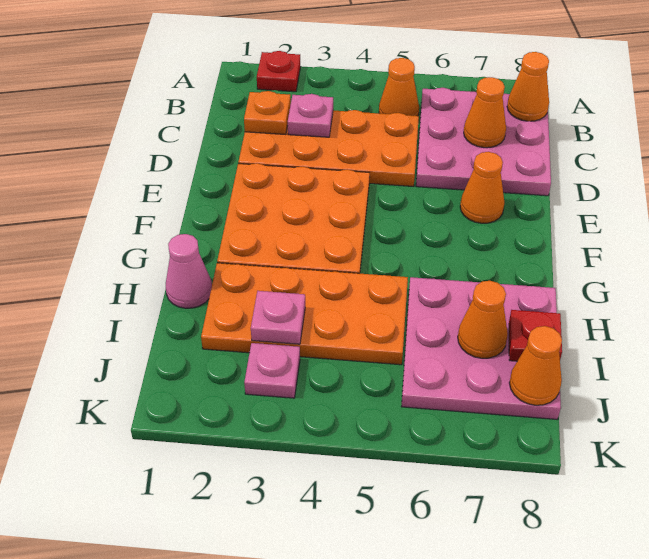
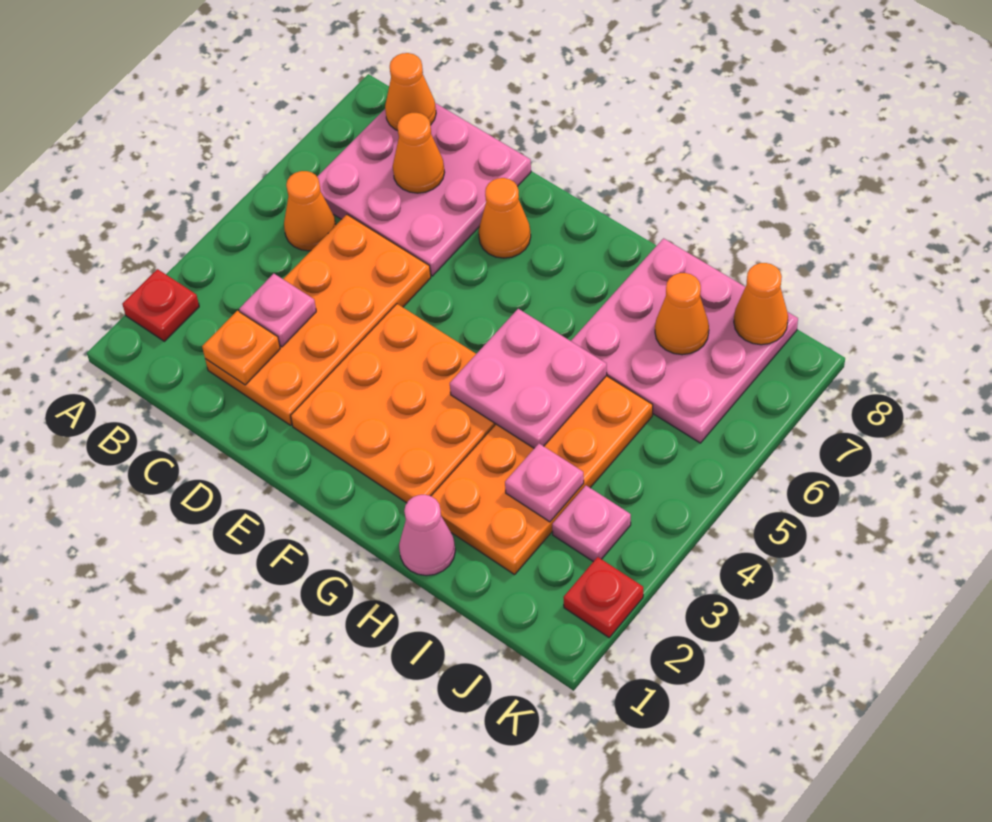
none -> pink 2x2 plate [450,309,607,448]
red 1x1 plate [509,310,562,361] -> red 1x1 plate moved to [563,557,643,638]

